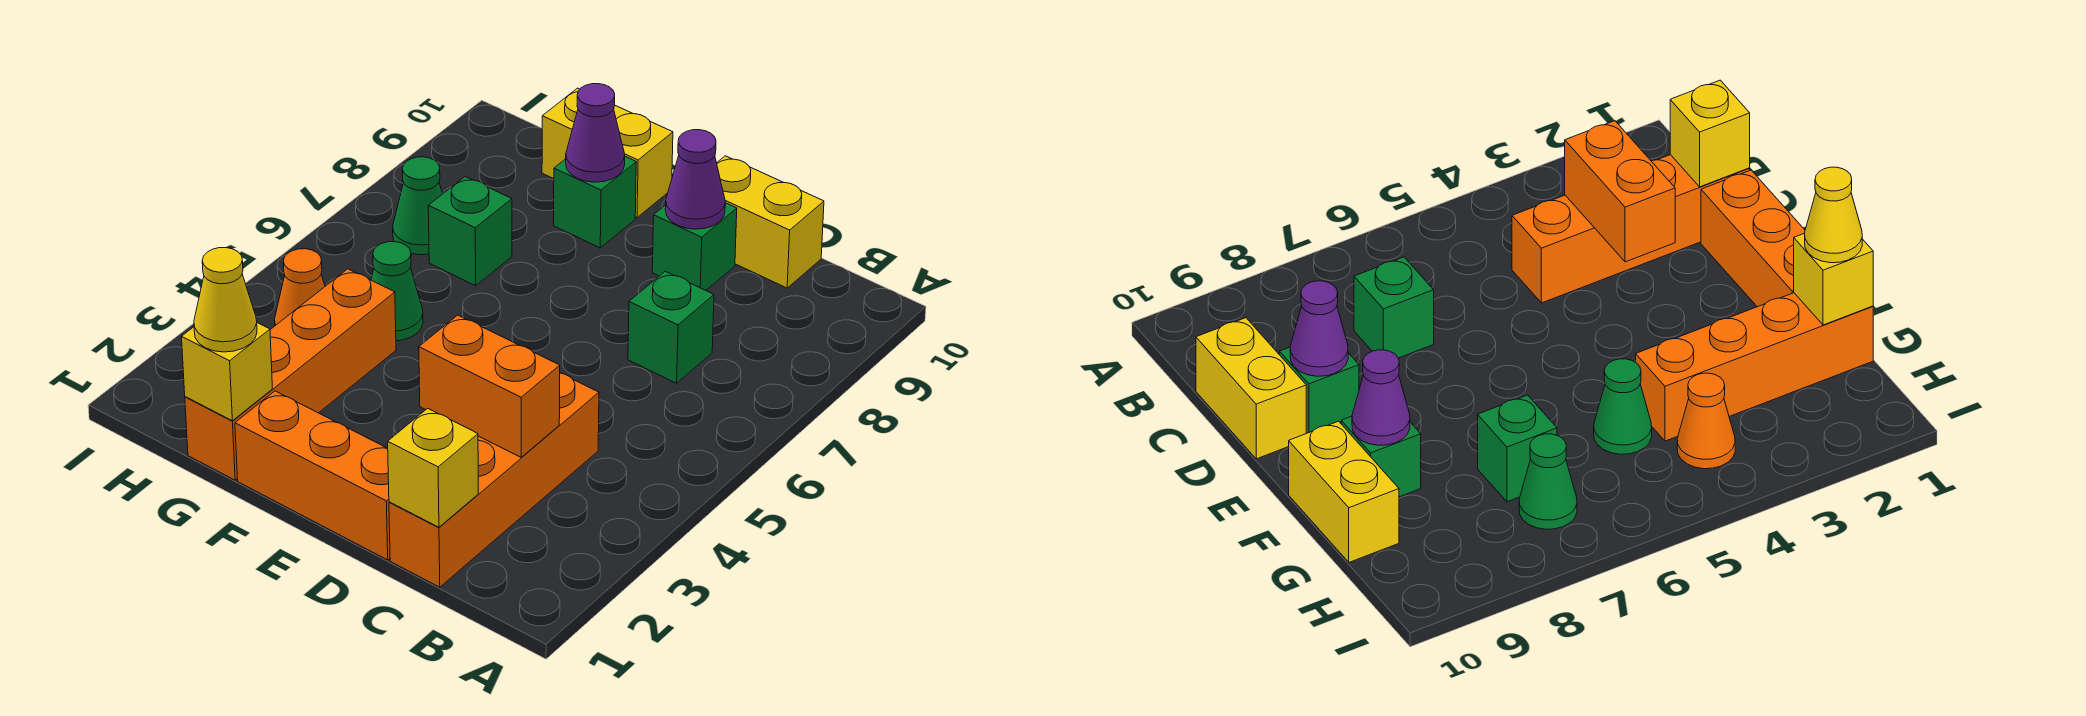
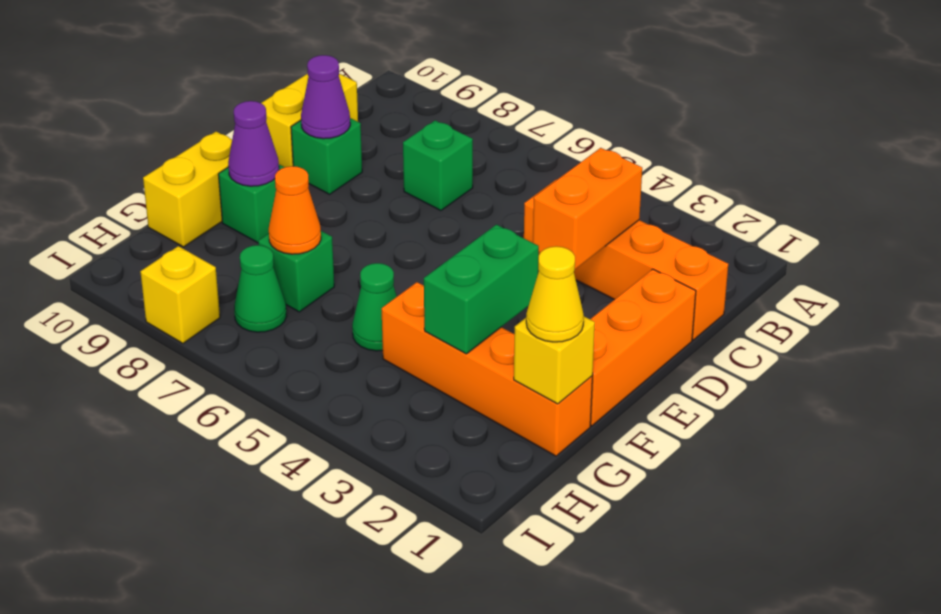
yellow 1x1 brick [388,408,478,527] -> yellow 1x1 brick moved to [140,246,220,343]
none -> green 1x2 brick [424,225,539,354]
orange 1x1 cone [275,249,325,326] -> orange 1x1 cone moved to [269,166,321,254]

